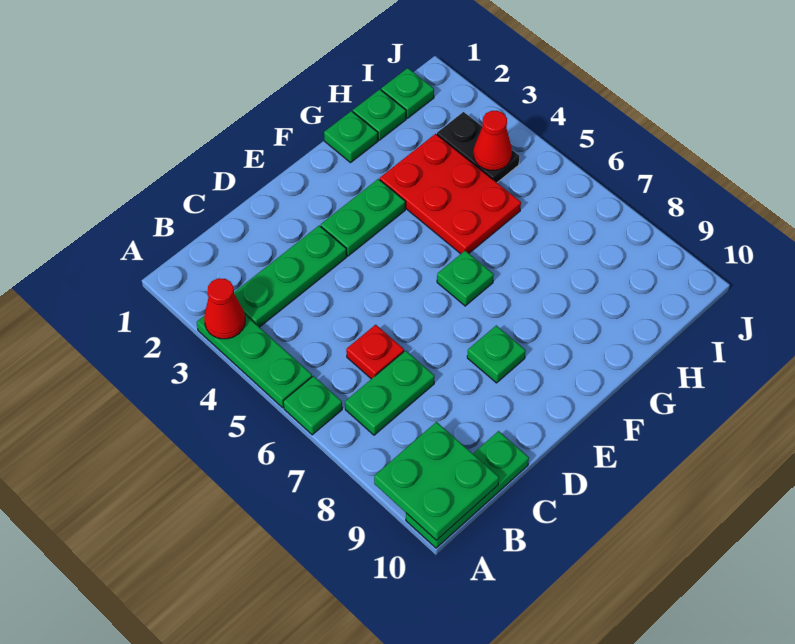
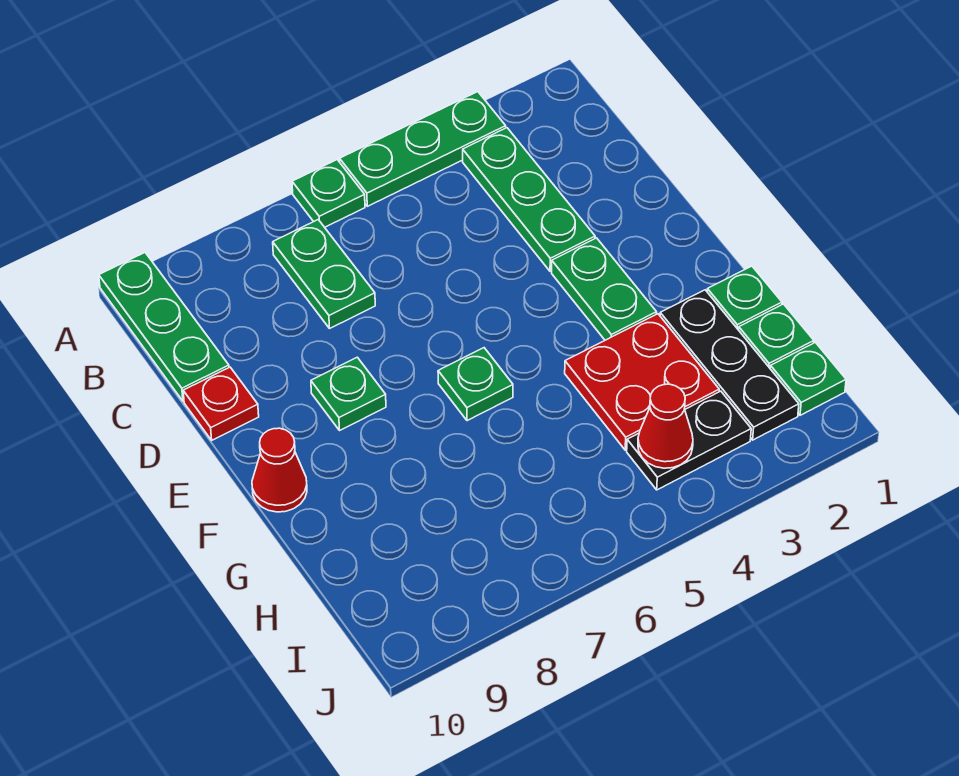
red 1x1 cone [204,278,245,339] -> red 1x1 cone moved to [252,428,307,512]
green 2x2 plate [374,422,499,540] -> none
red 1x1 plate [346,325,404,379] -> red 1x1 plate moved to [183,367,259,440]
none -> black 1x3 plate [660,290,799,440]
red 2x3 plate [380,134,521,254] -> red 2x2 plate [565,314,719,450]

